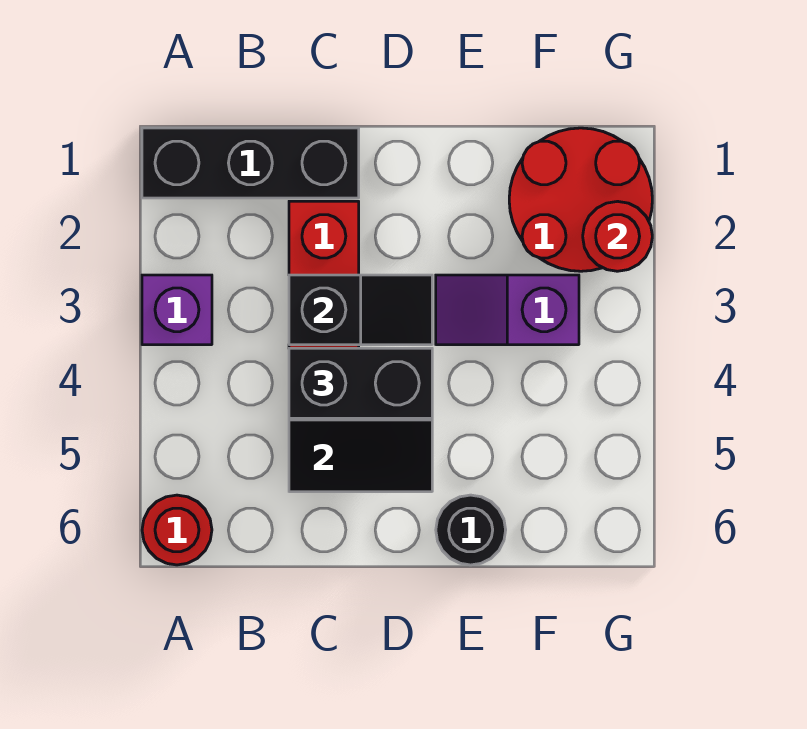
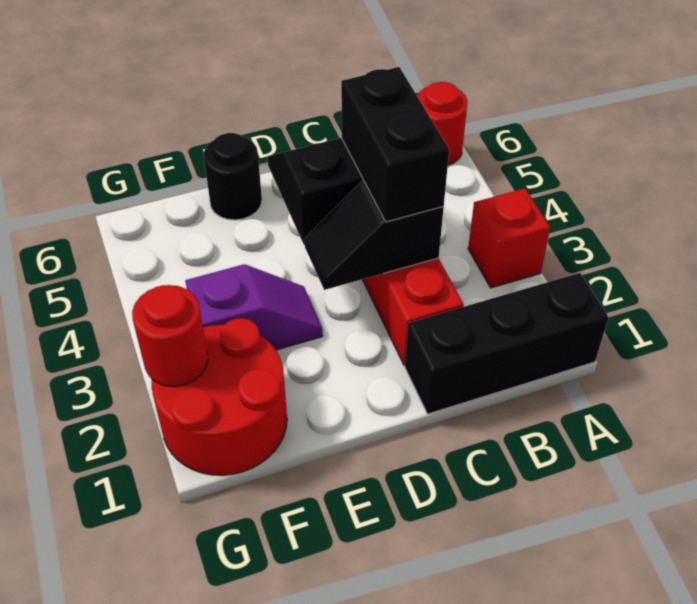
purple 1x1 brick [142,275,212,345] -> red 1x1 brick [468,189,550,288]
black 1x2 brick [289,348,432,418] -> black 1x2 brick turned to [341,67,449,222]

